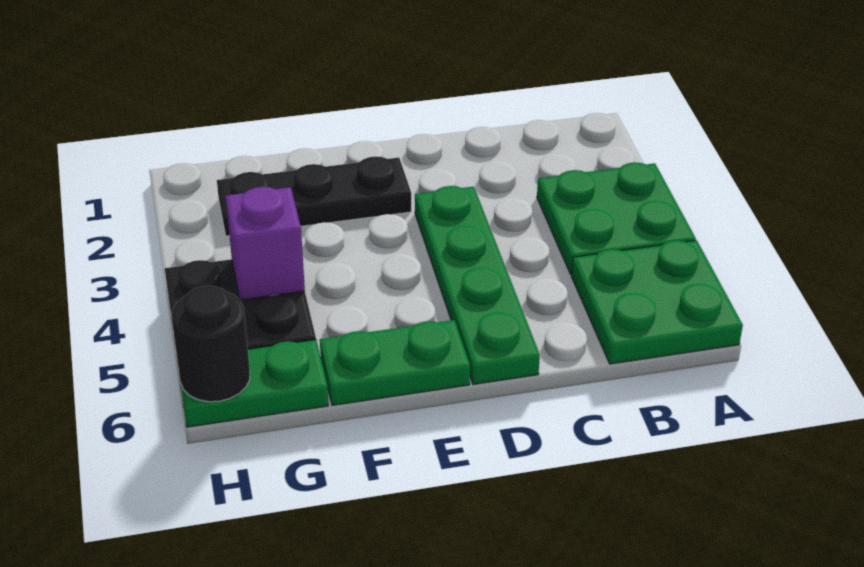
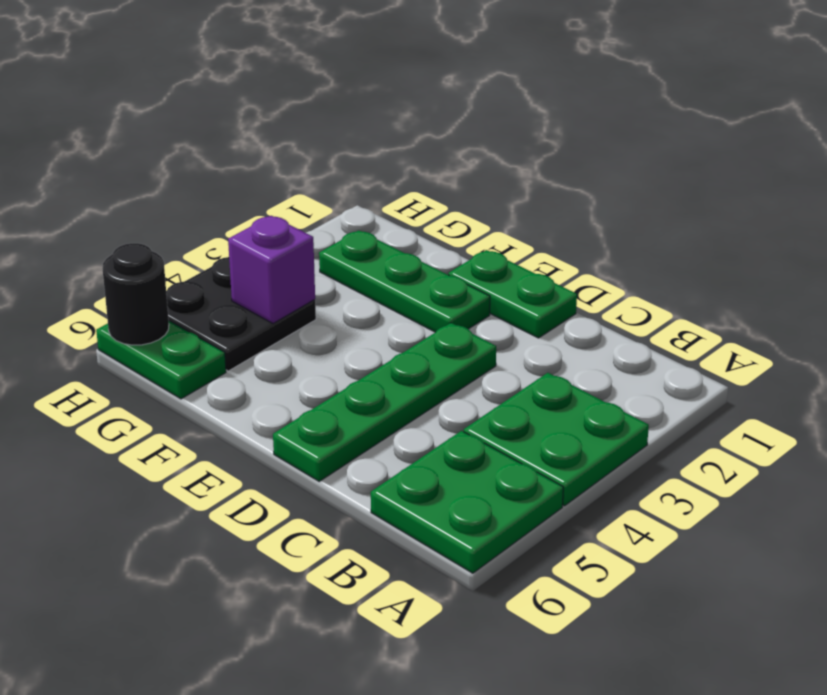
black 1x3 plate [217,156,411,236] -> green 1x3 plate [319,230,490,332]
green 1x2 plate [320,320,470,406] -> green 1x2 plate moved to [448,250,577,338]

